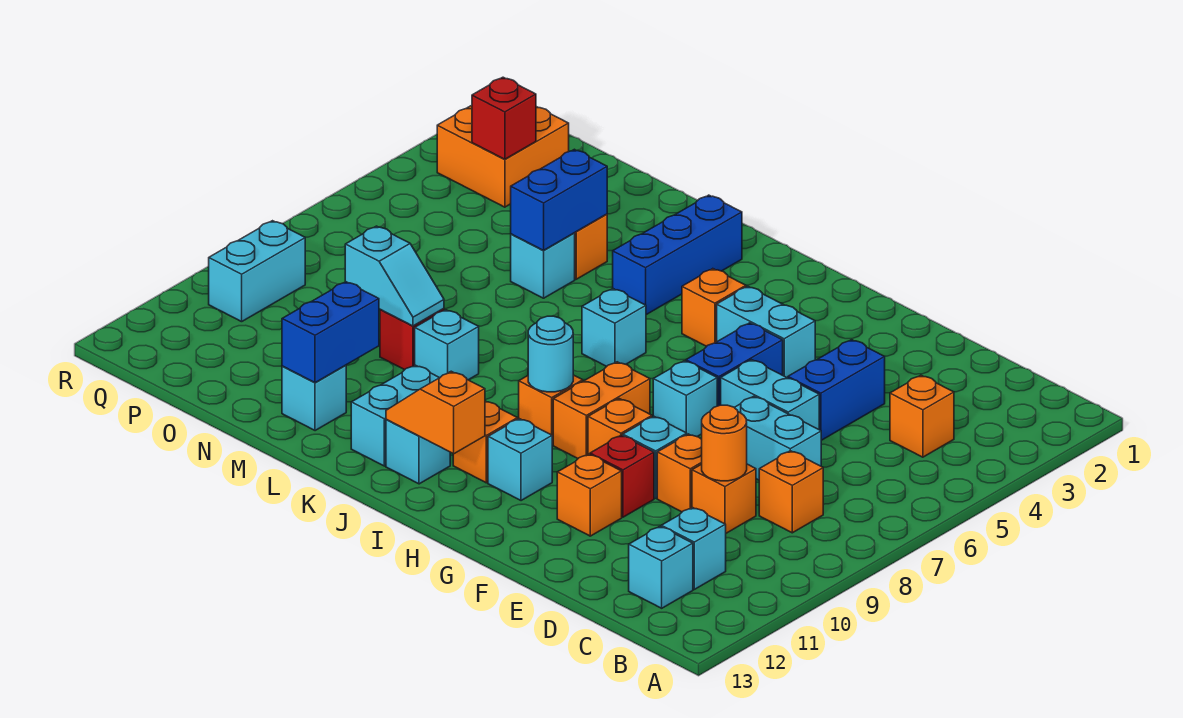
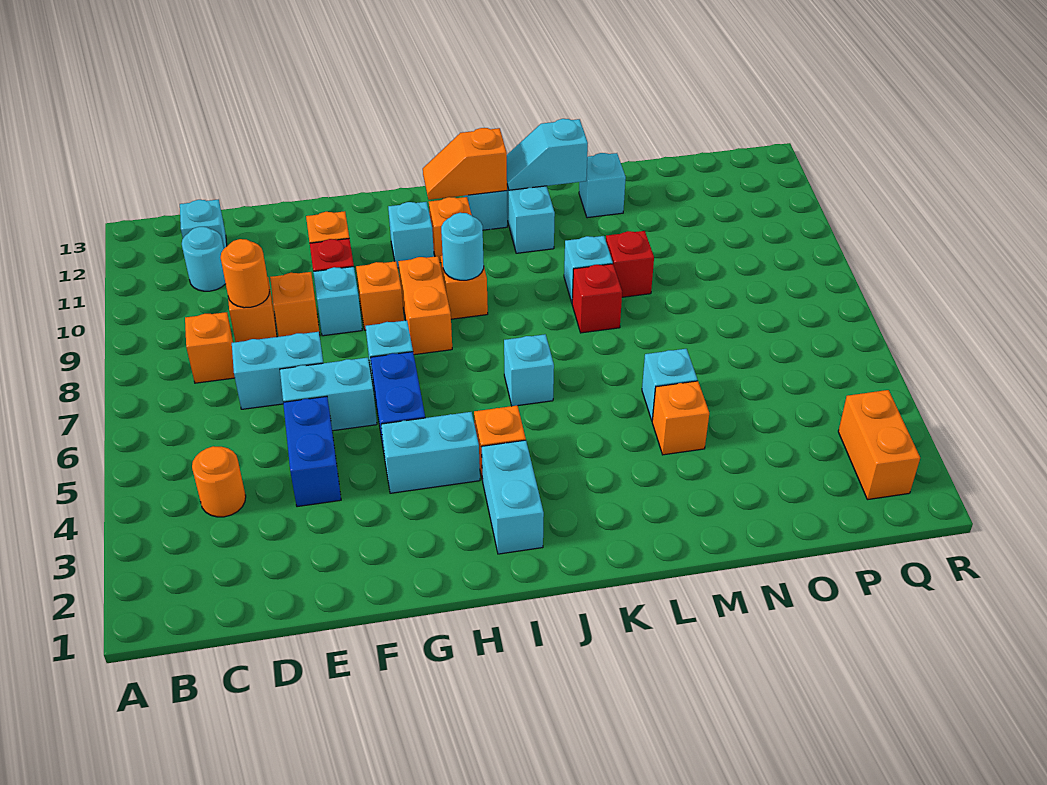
orange 1x1 brick [890,375,954,457] -> orange 1x1 round brick [192,446,246,517]
cyan 1x1 brick [661,508,726,589] -> cyan 1x1 round brick [182,227,226,291]
orange 1x2 slope [386,371,485,454] -> orange 1x2 slope turned to [423,128,507,200]
blue 1x3 brick [613,195,742,315] -> none
blue 1x2 brick [511,149,607,250] -> none
cyan 1x2 slope [345,226,444,326] -> cyan 1x2 slope moved to [507,119,588,190]
blue 1x2 brick [282,282,379,383] -> none
orange 2x2 brick [437,105,569,207] -> orange 1x2 brick [838,390,920,500]
red 1x1 brick [472,77,536,159] -> red 1x1 brick moved to [572,264,622,333]
cyan 1x2 brick [209,221,305,322] -> cyan 1x2 brick moved to [482,440,544,554]

